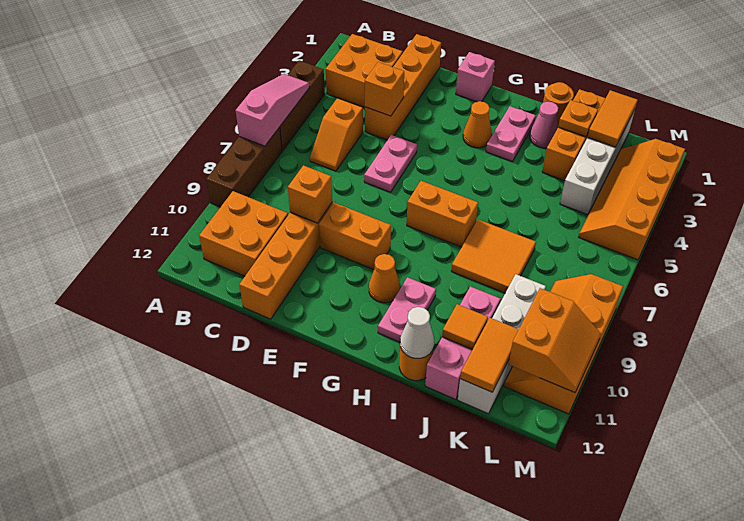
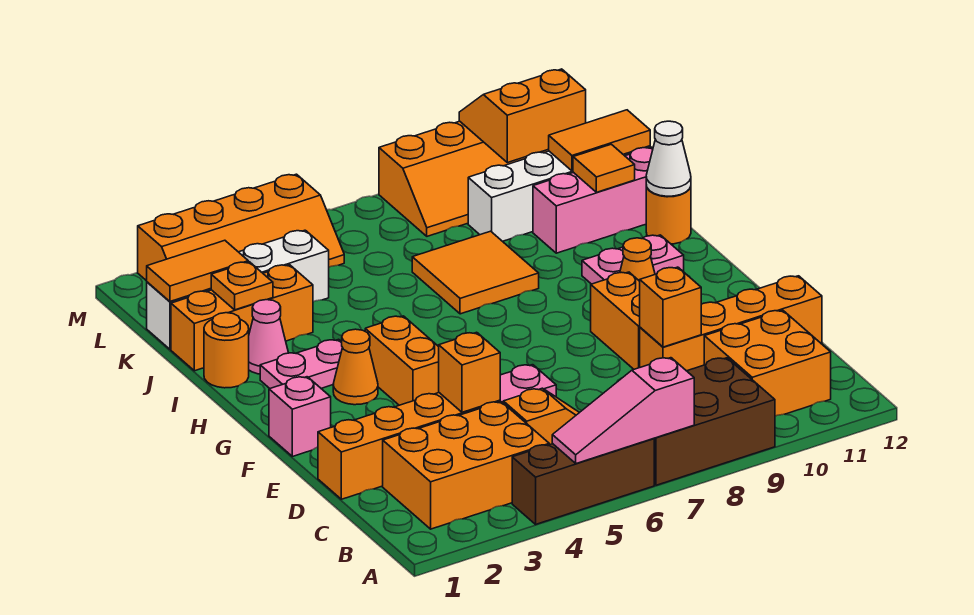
brown 1x3 brick [206,127,282,207] -> brown 2x3 brick [654,358,775,485]
orange 2x2 brick [326,34,403,108] -> orange 2x3 brick [383,402,549,529]
orange 1x2 brick [407,181,478,247] -> orange 1x2 brick moved to [365,316,439,405]

